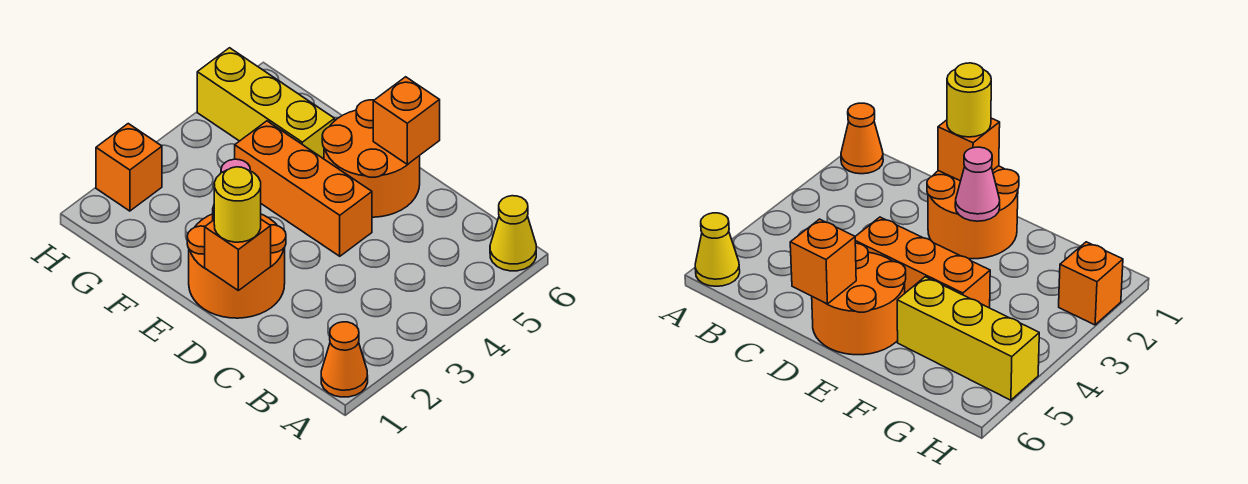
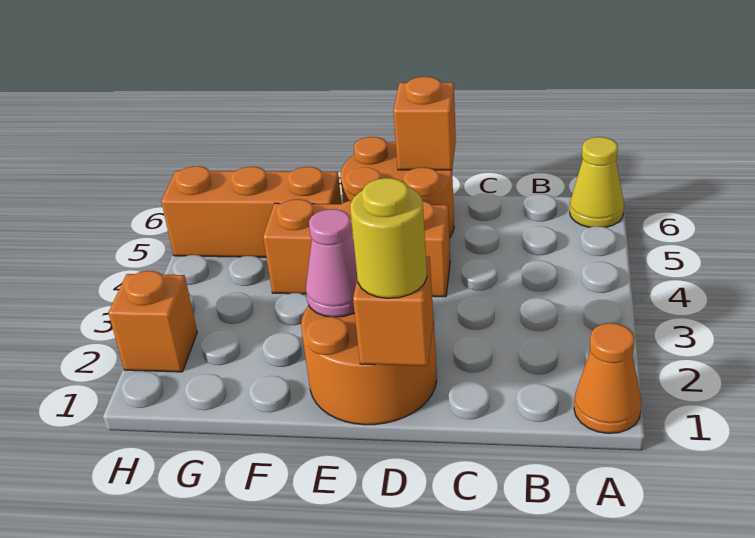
yellow 1x3 brick [197,48,335,159] -> orange 1x3 brick [161,166,342,257]

